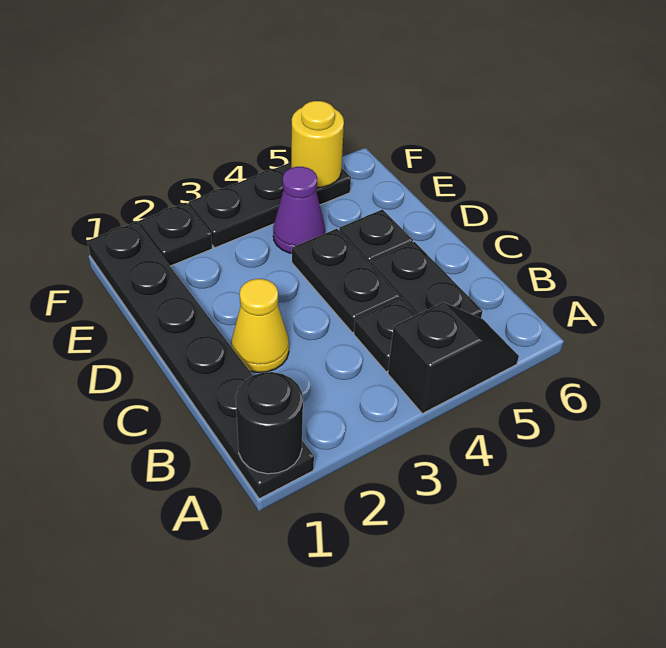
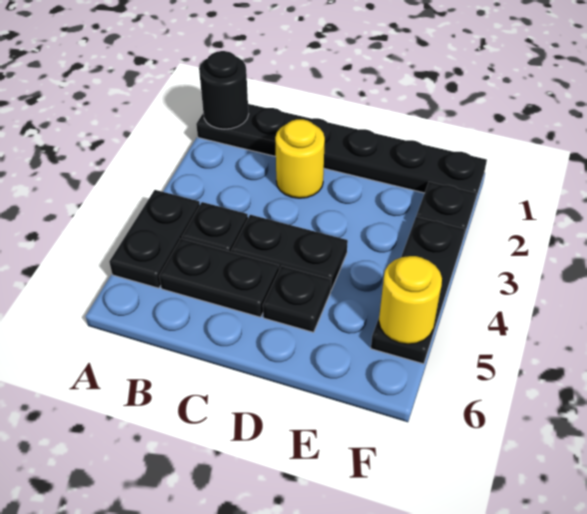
black 1x2 slope [388,302,519,414] -> black 1x2 plate [109,190,200,288]
yellow 1x1 cone [231,279,289,373] -> yellow 1x1 round brick [275,119,325,198]
purple 1x1 cone [273,167,325,253] -> none

